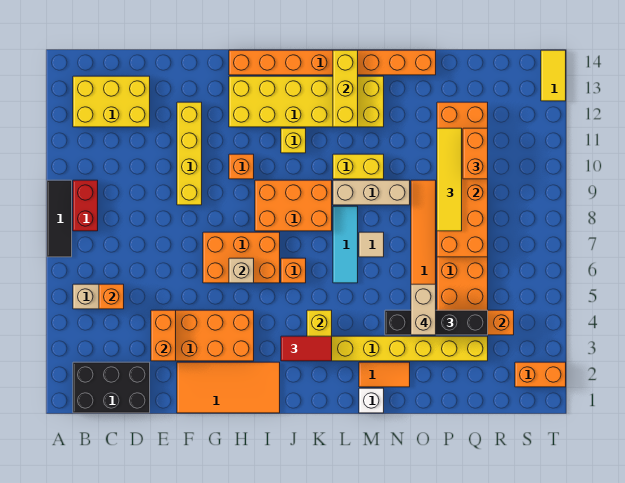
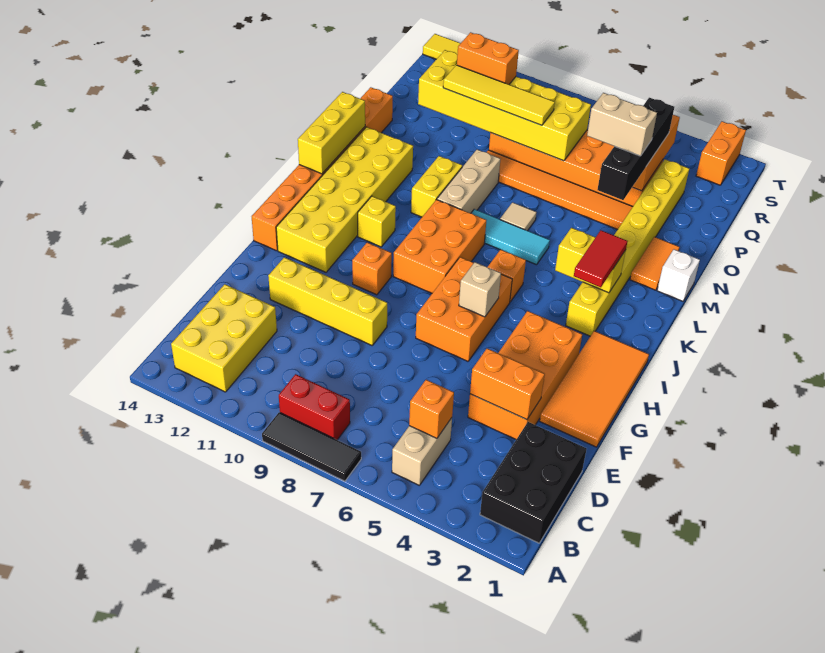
yellow 1x3 brick [333,50,358,127] -> yellow 1x3 brick turned to [298,92,365,174]
orange 2x6 brick [437,102,488,257] -> yellow 2x6 brick [418,50,591,161]

